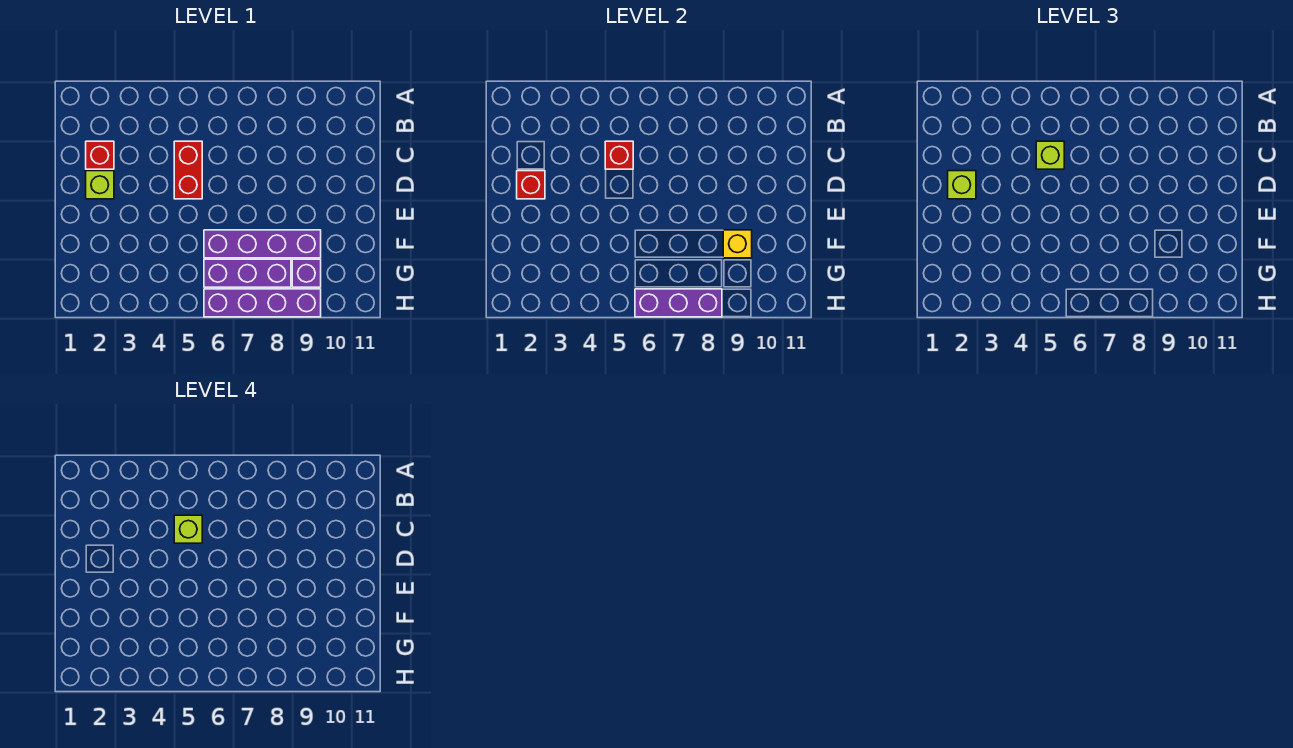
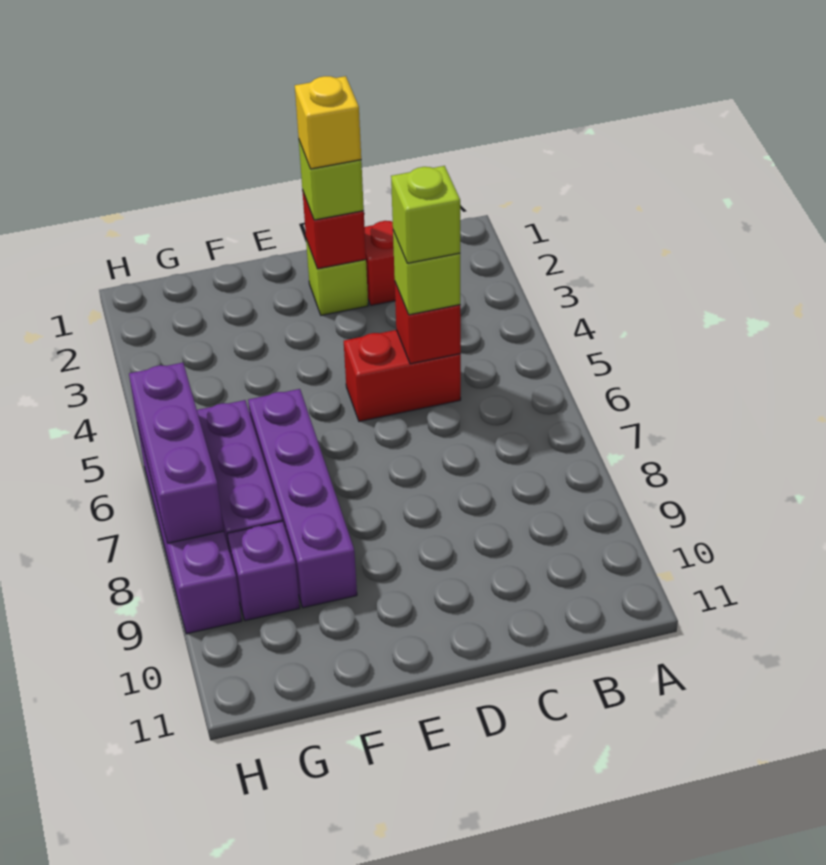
yellow 1x1 brick [723,230,752,258] -> yellow 1x1 brick moved to [295,76,361,169]

